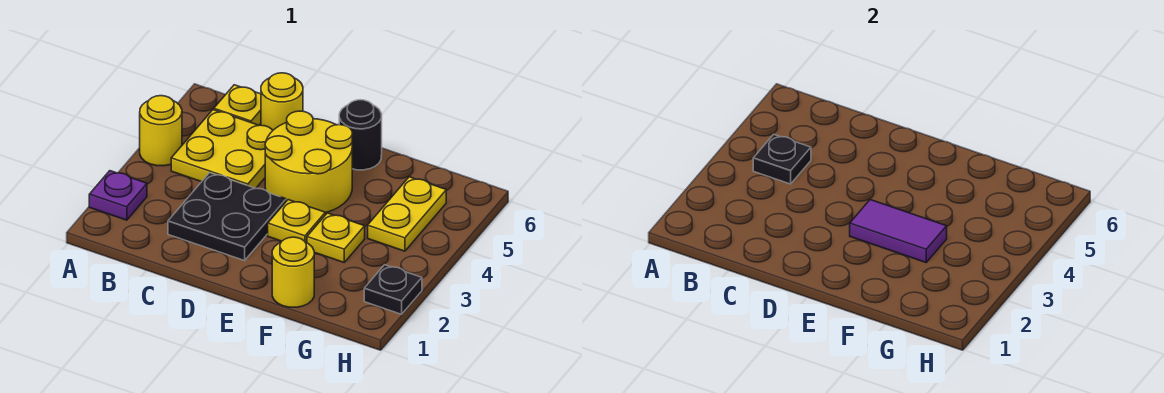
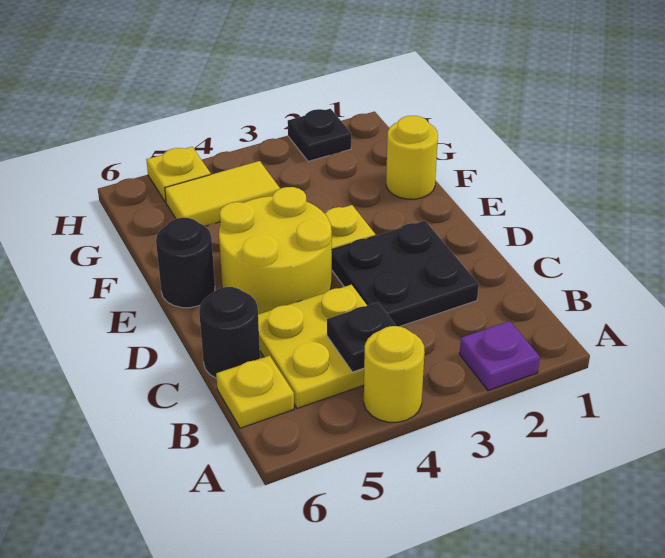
yellow 1x1 round brick [261,73,303,130] -> black 1x1 round brick [199,287,260,378]
purple 1x2 tile [850,200,947,262] -> none
yellow 1x1 plate [307,213,365,262] -> yellow 1x1 plate moved to [146,147,211,202]
yellow 1x2 plate [368,177,446,251] -> yellow 1x2 tile [165,161,280,226]

